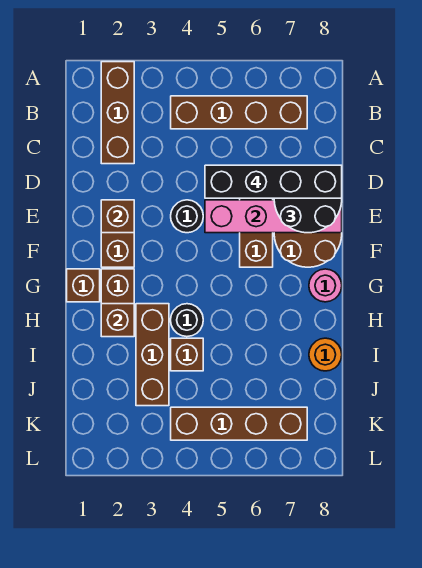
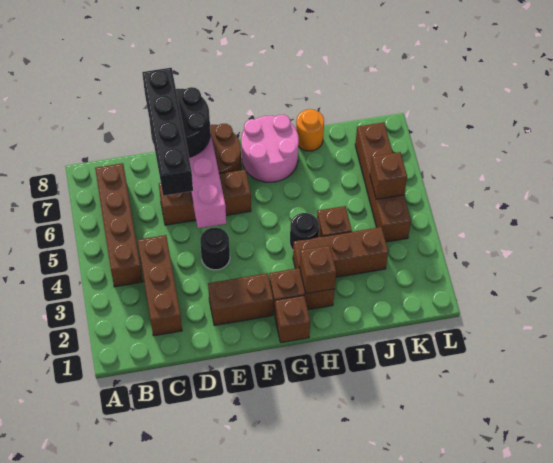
brown 1x3 brick [101,62,134,164] -> brown 1x3 brick turned to [138,235,182,336]
brown 1x1 brick [101,200,134,233] -> brown 1x1 brick moved to [370,152,407,199]
pink 1x1 round brick [309,269,342,302] -> pink 2x2 round brick [241,115,299,182]

